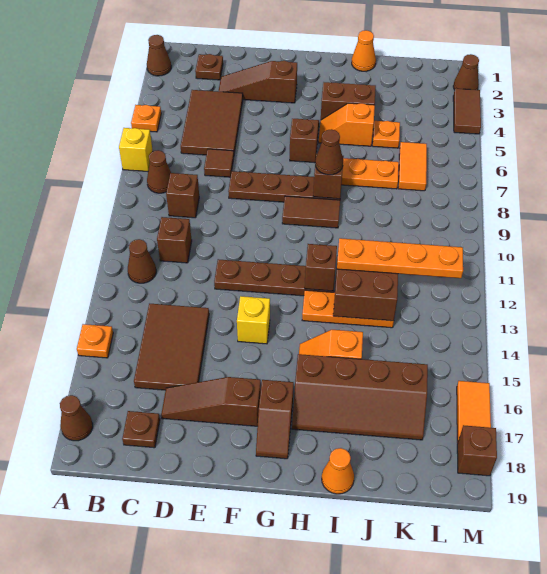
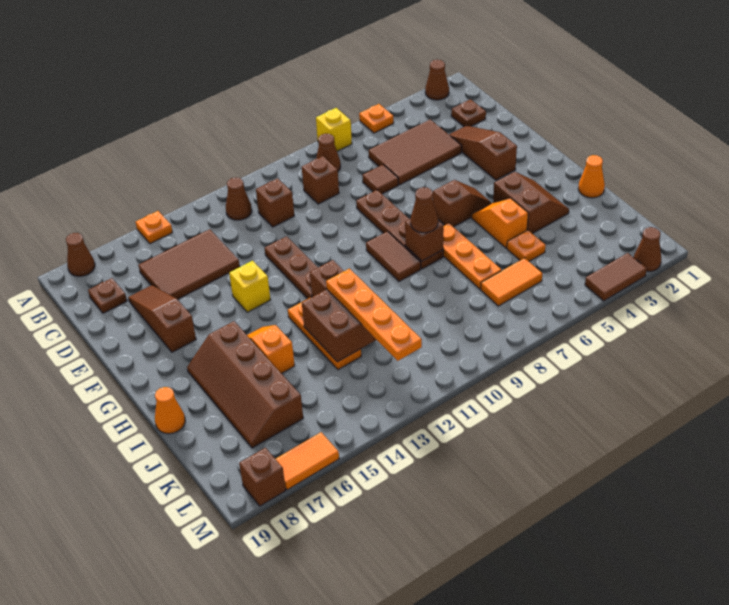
brown 1x2 slope [256,380,294,459] -> none

